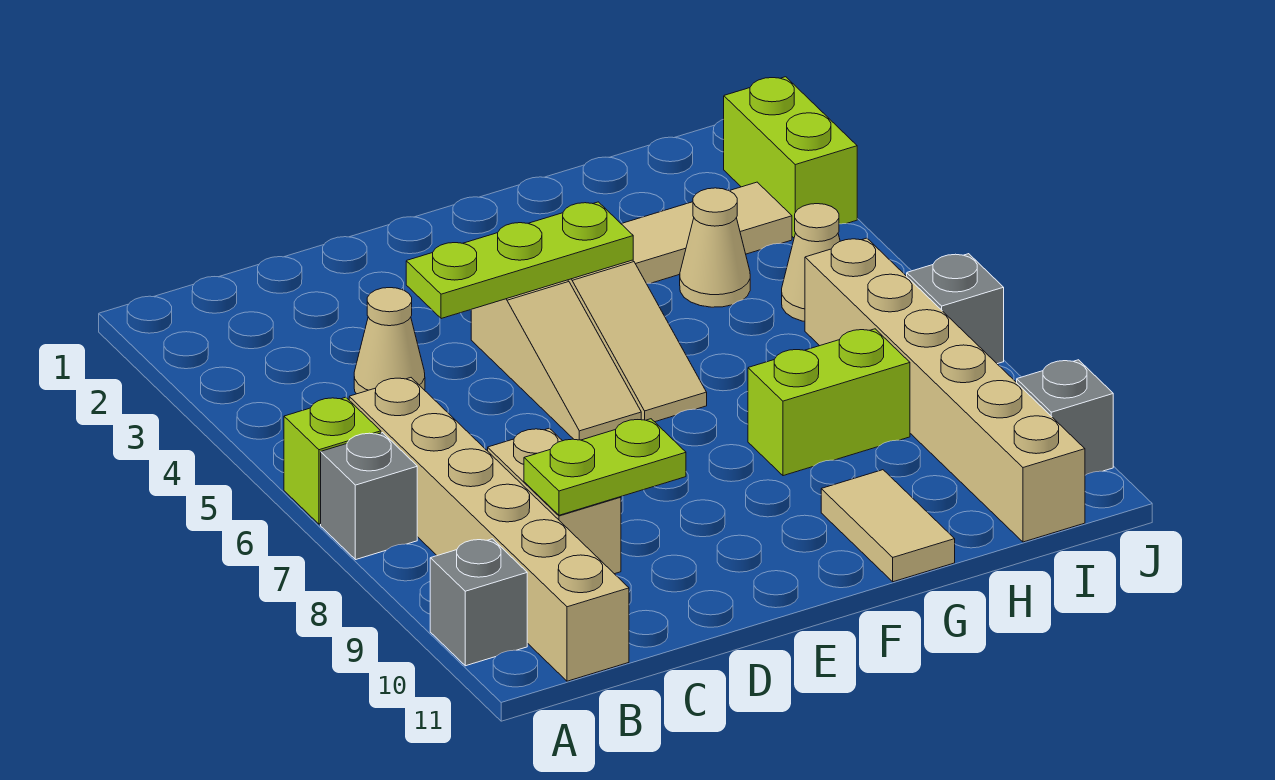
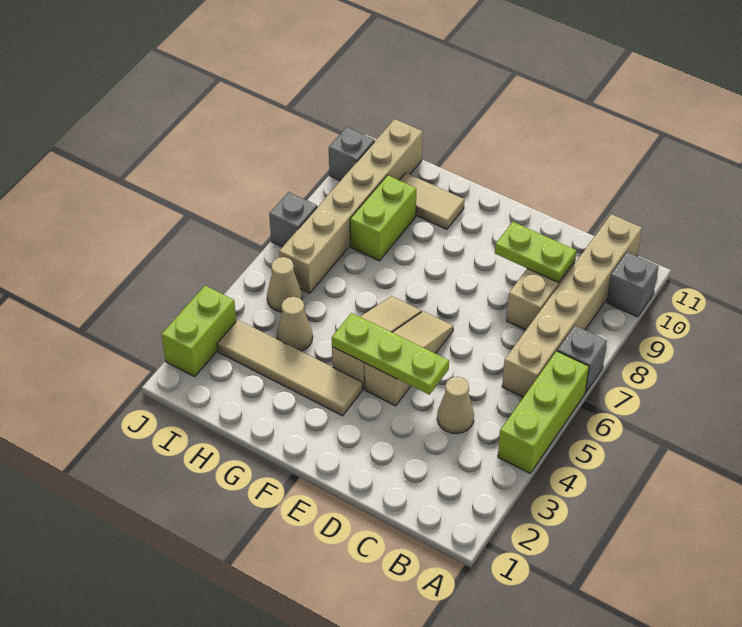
lime 1x1 brick [284,397,381,524] -> lime 1x3 brick [498,351,589,473]
lime 1x2 brick [748,329,910,476] -> lime 1x2 brick turned to [350,175,416,261]
tan 1x2 tile [821,470,955,582] -> tan 1x2 tile turned to [399,173,464,229]

